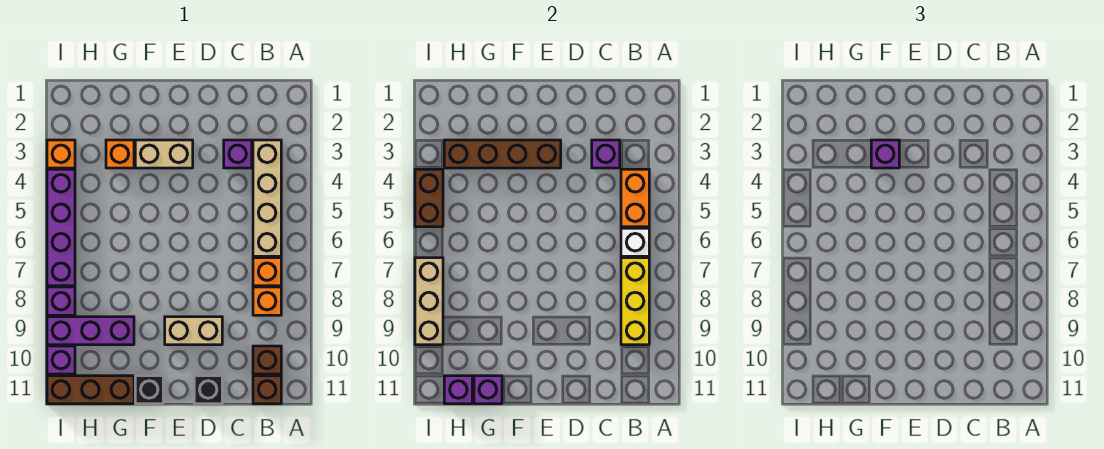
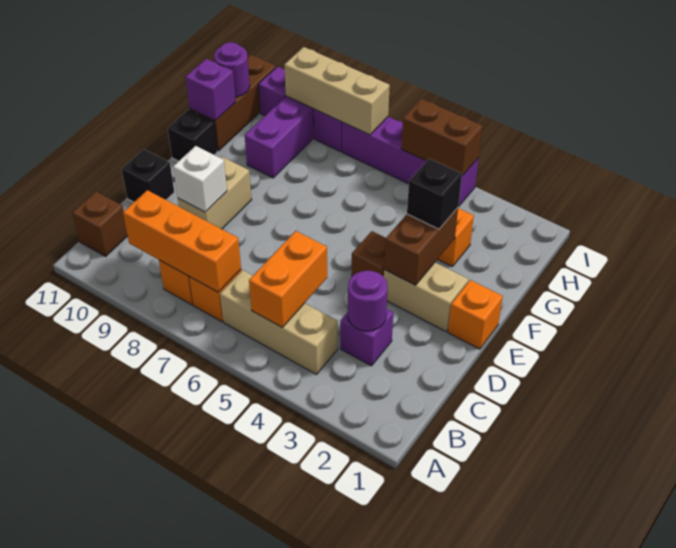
tan 1x4 brick [253,140,281,256] -> tan 1x3 brick [220,270,338,374]
orange 1x2 brick [621,169,649,227] -> orange 1x2 brick turned to [249,231,327,327]
white 1x1 brick [621,228,649,256] -> white 1x1 brick moved to [173,146,227,212]
yellow 1x3 brick [621,258,649,345] -> orange 1x3 brick [123,190,241,292]
brown 1x1 brick [253,346,281,374] -> brown 1x1 brick moved to [351,231,386,277]
purple 1x1 brick [592,140,620,168] -> purple 1x1 round brick [348,270,388,331]
tan 1x2 brick [135,140,193,168] -> tan 1x2 brick turned to [384,263,468,331]
brown 1x4 brick [444,140,561,168] -> brown 1x2 brick [384,208,458,285]
purple 1x1 brick [871,140,899,168] -> black 1x1 brick [407,159,462,229]
purple 1x1 brick [444,376,472,404] -> purple 1x1 round brick [214,42,250,97]
orange 1x1 brick [47,140,75,168] -> orange 1x1 brick moved to [448,280,503,349]

